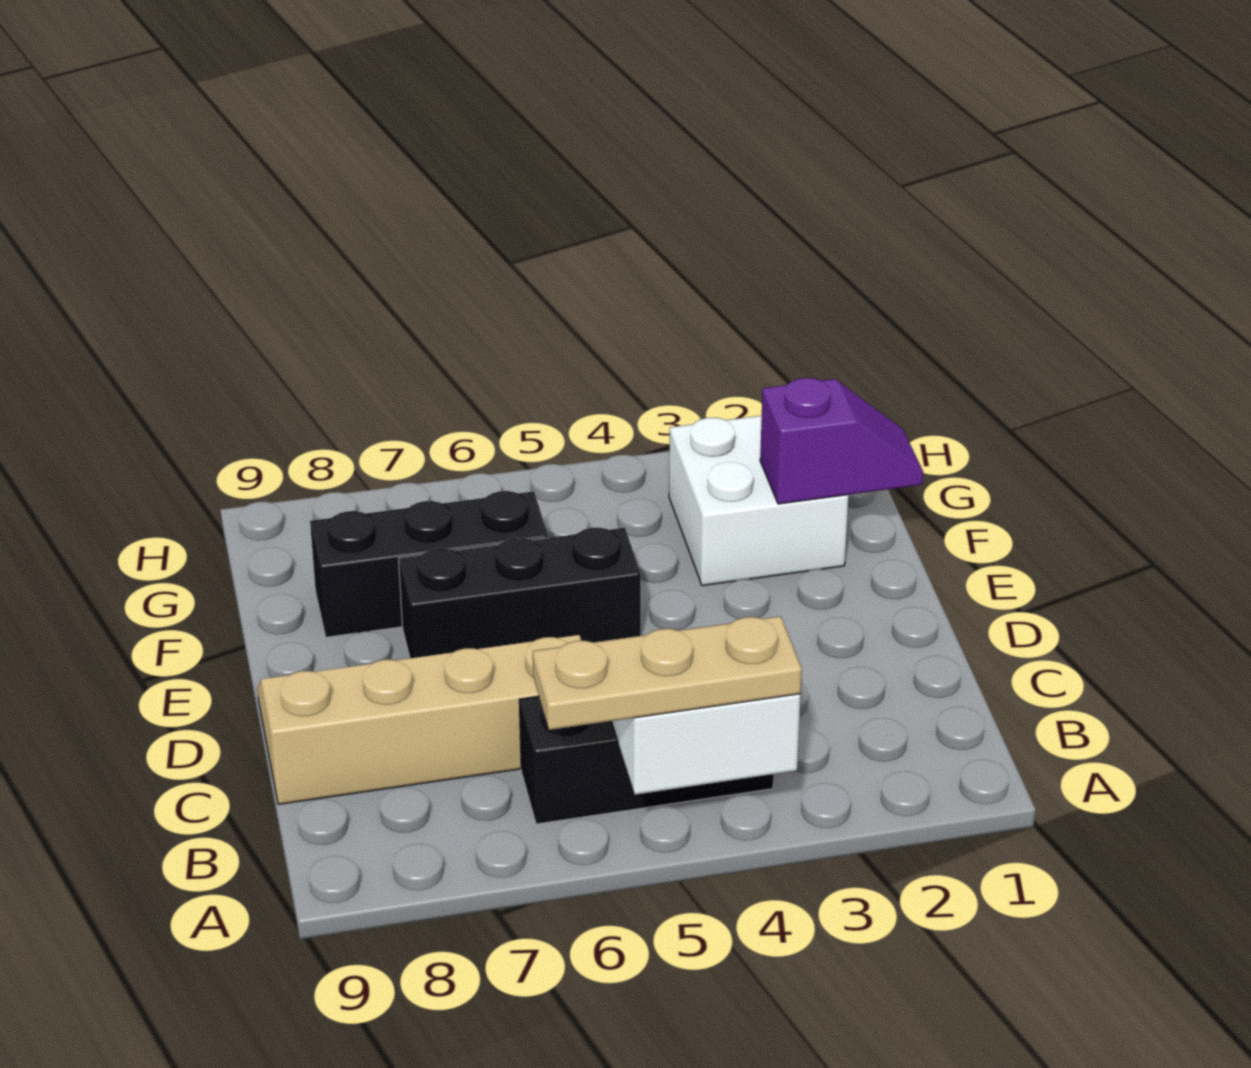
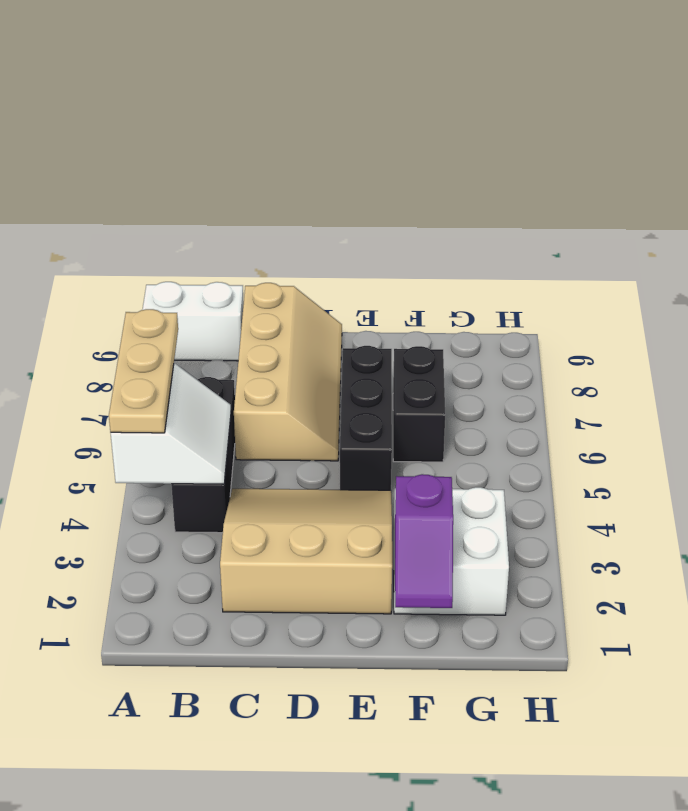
none -> white 1x2 brick [142,282,244,361]
none -> tan 3x3 slope [220,489,392,614]
black 1x3 brick [310,491,548,637] -> black 1x2 brick [393,346,445,462]

